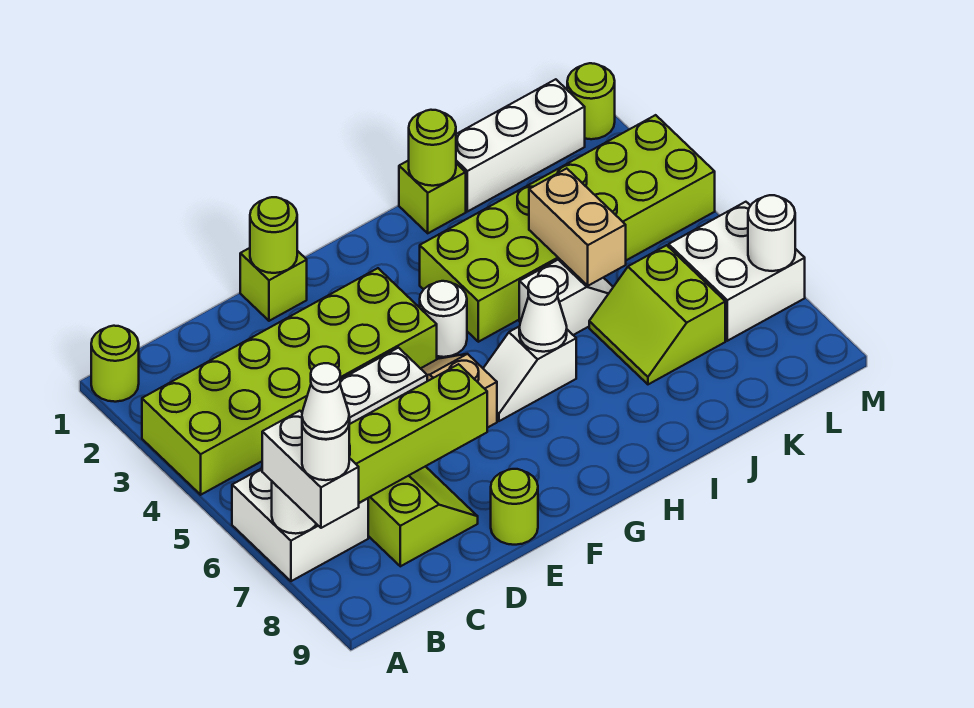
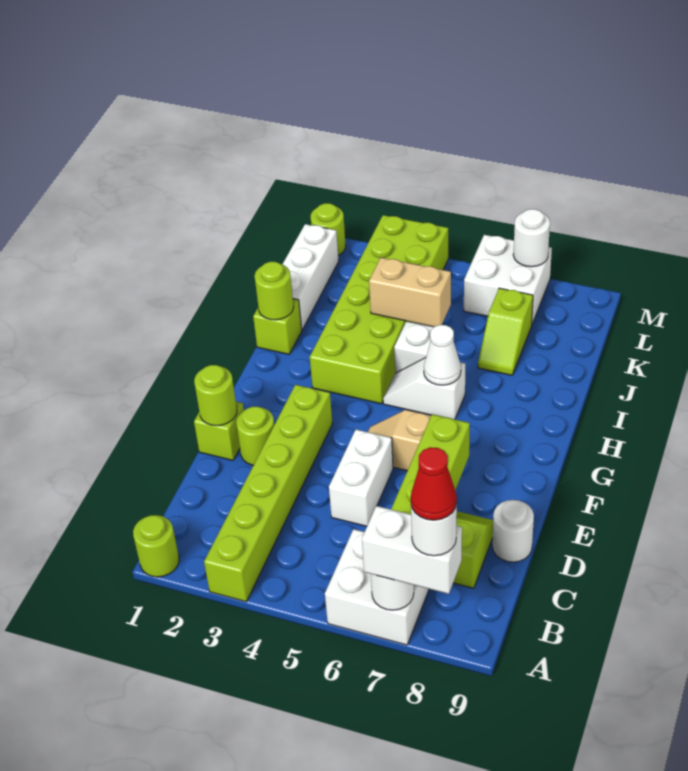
lime 2x6 brick [142,268,437,495] -> lime 1x6 brick [204,385,333,602]
white 1x1 cone [302,363,349,439] -> red 1x1 cone [411,447,457,520]
lime 1x1 round brick [491,469,538,545] -> lime 1x1 round brick moved to [236,407,274,465]
white 1x1 round brick [420,281,467,357] -> white 1x1 round brick moved to [492,500,534,562]
white 1x2 slope [483,326,576,421] -> white 1x2 slope turned to [383,358,465,419]
lime 2x2 slope [589,245,725,384] -> lime 1x2 slope [478,288,533,375]

